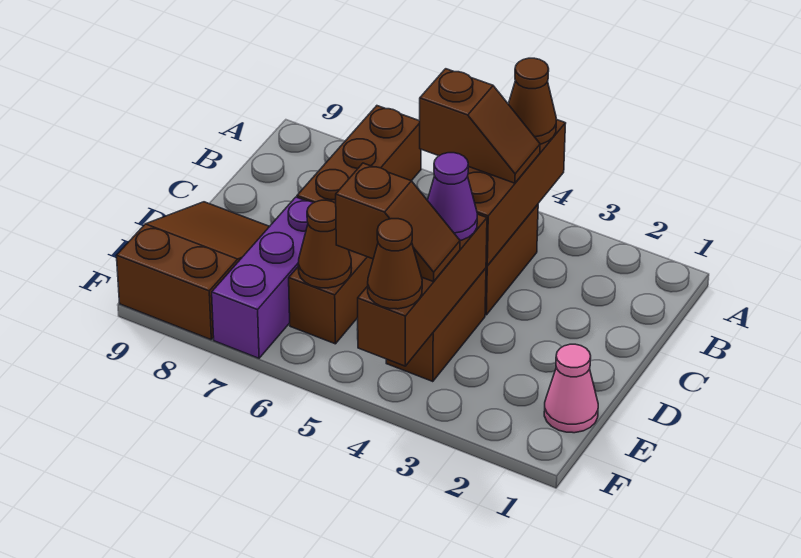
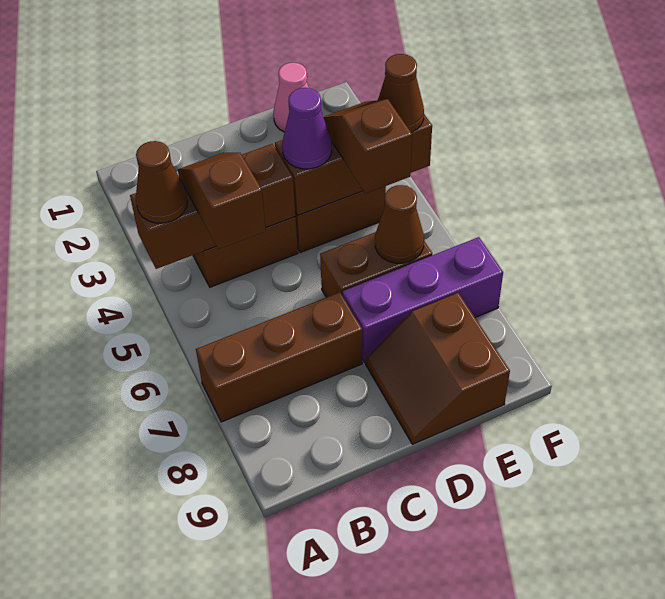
brown 2x3 slope [117,202,270,340] -> brown 2x2 slope [366,293,510,444]

